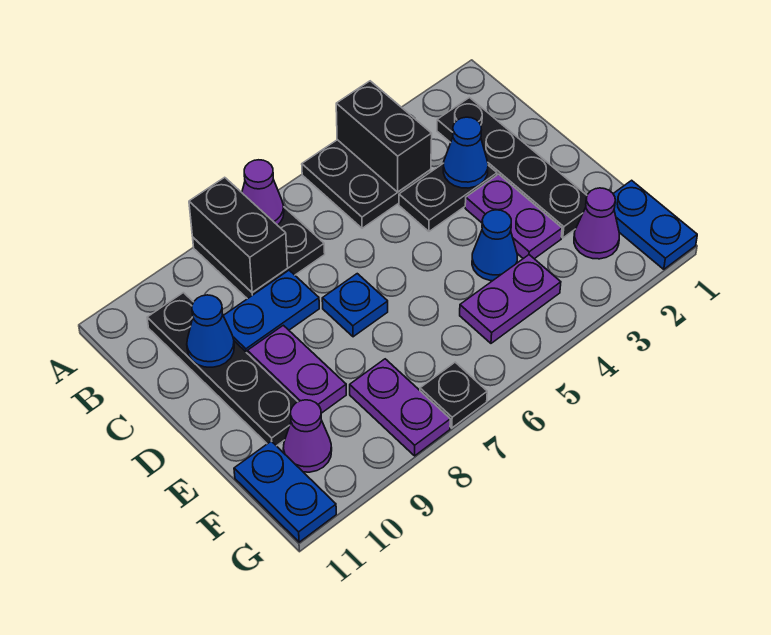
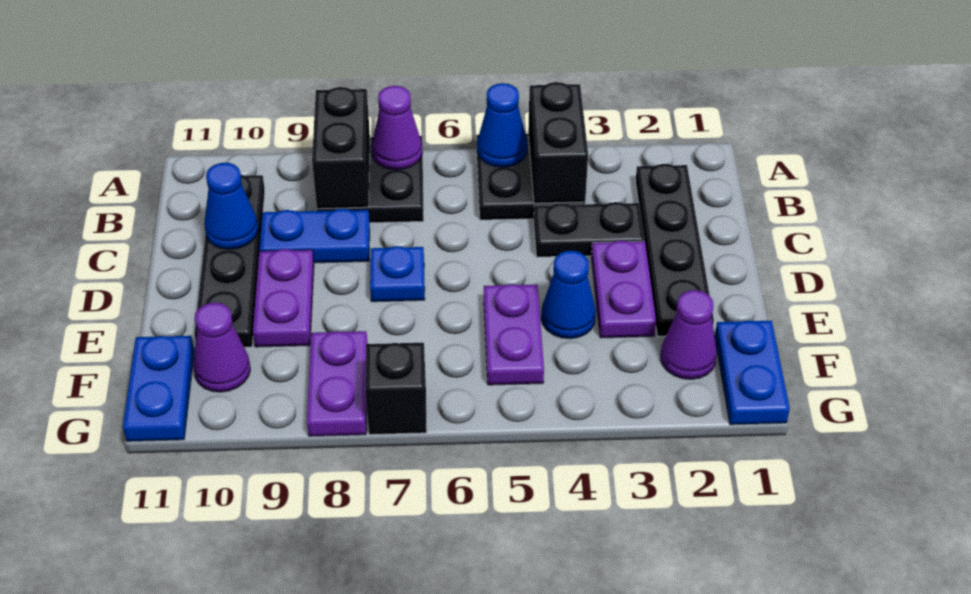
blue 1x1 cone [443,117,488,188] -> blue 1x1 cone moved to [477,83,527,167]
purple 1x2 plate [460,255,561,343] -> purple 1x2 plate turned to [484,284,544,385]
black 1x1 plate [420,362,487,428] -> black 1x1 brick [365,343,427,435]

